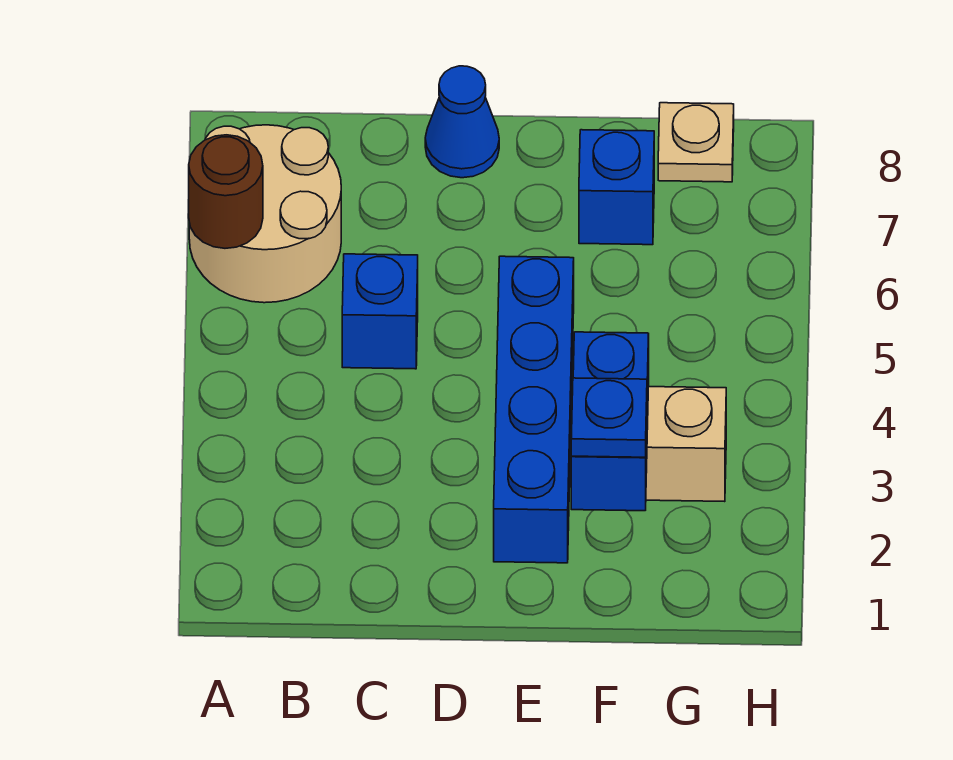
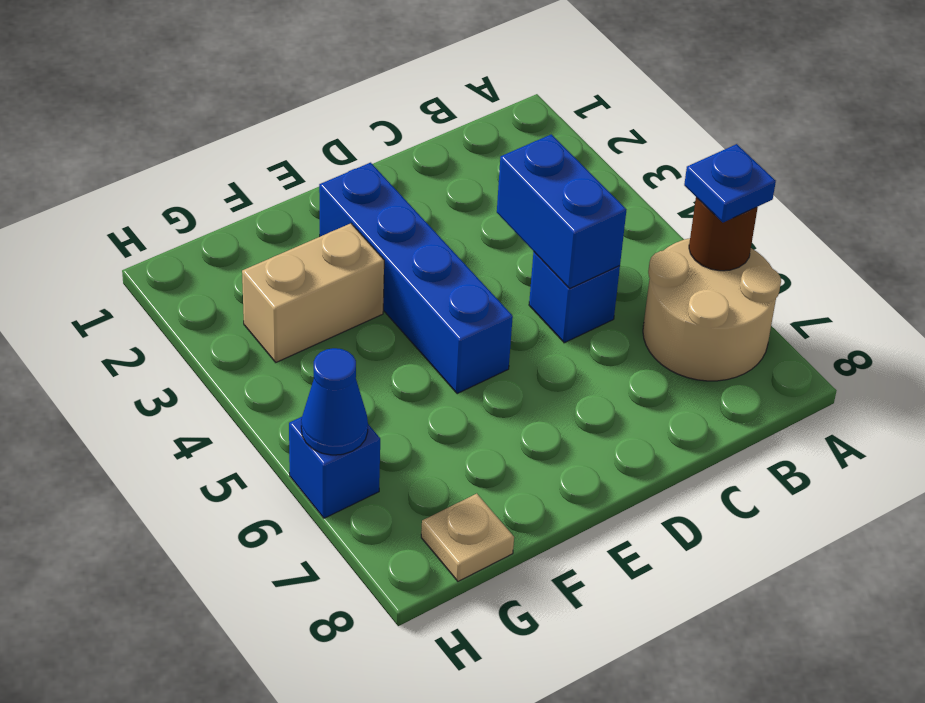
blue 1x1 cone [425,66,499,178] -> blue 1x1 cone moved to [301,348,368,455]
blue 1x2 brick [571,332,649,511] -> blue 1x2 brick moved to [497,134,626,288]
blue 1x1 plate [571,378,647,457] -> blue 1x1 plate moved to [684,144,776,223]
blue 1x1 brick [579,130,654,245] -> blue 1x1 brick moved to [289,417,380,518]

